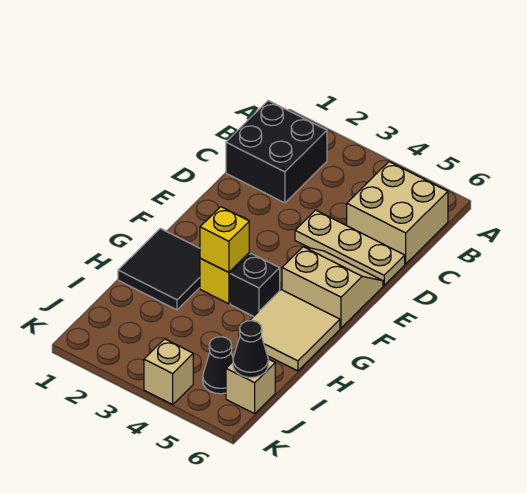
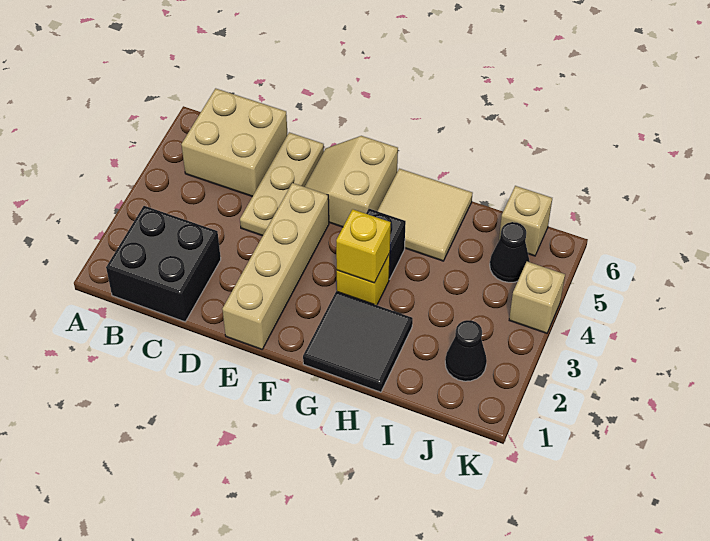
none -> tan 1x4 brick [222,183,329,349]
black 1x1 cone [233,321,268,378] -> black 1x1 cone moved to [445,320,487,381]

